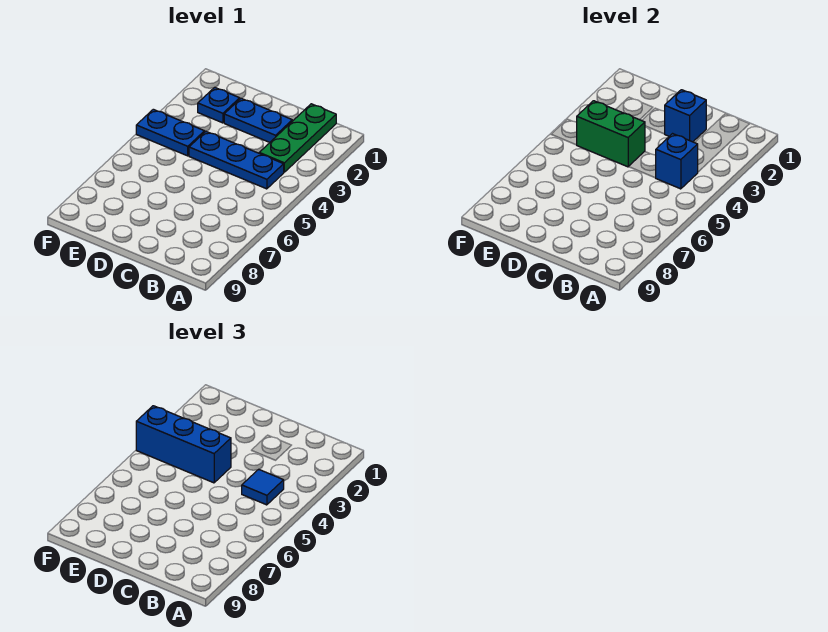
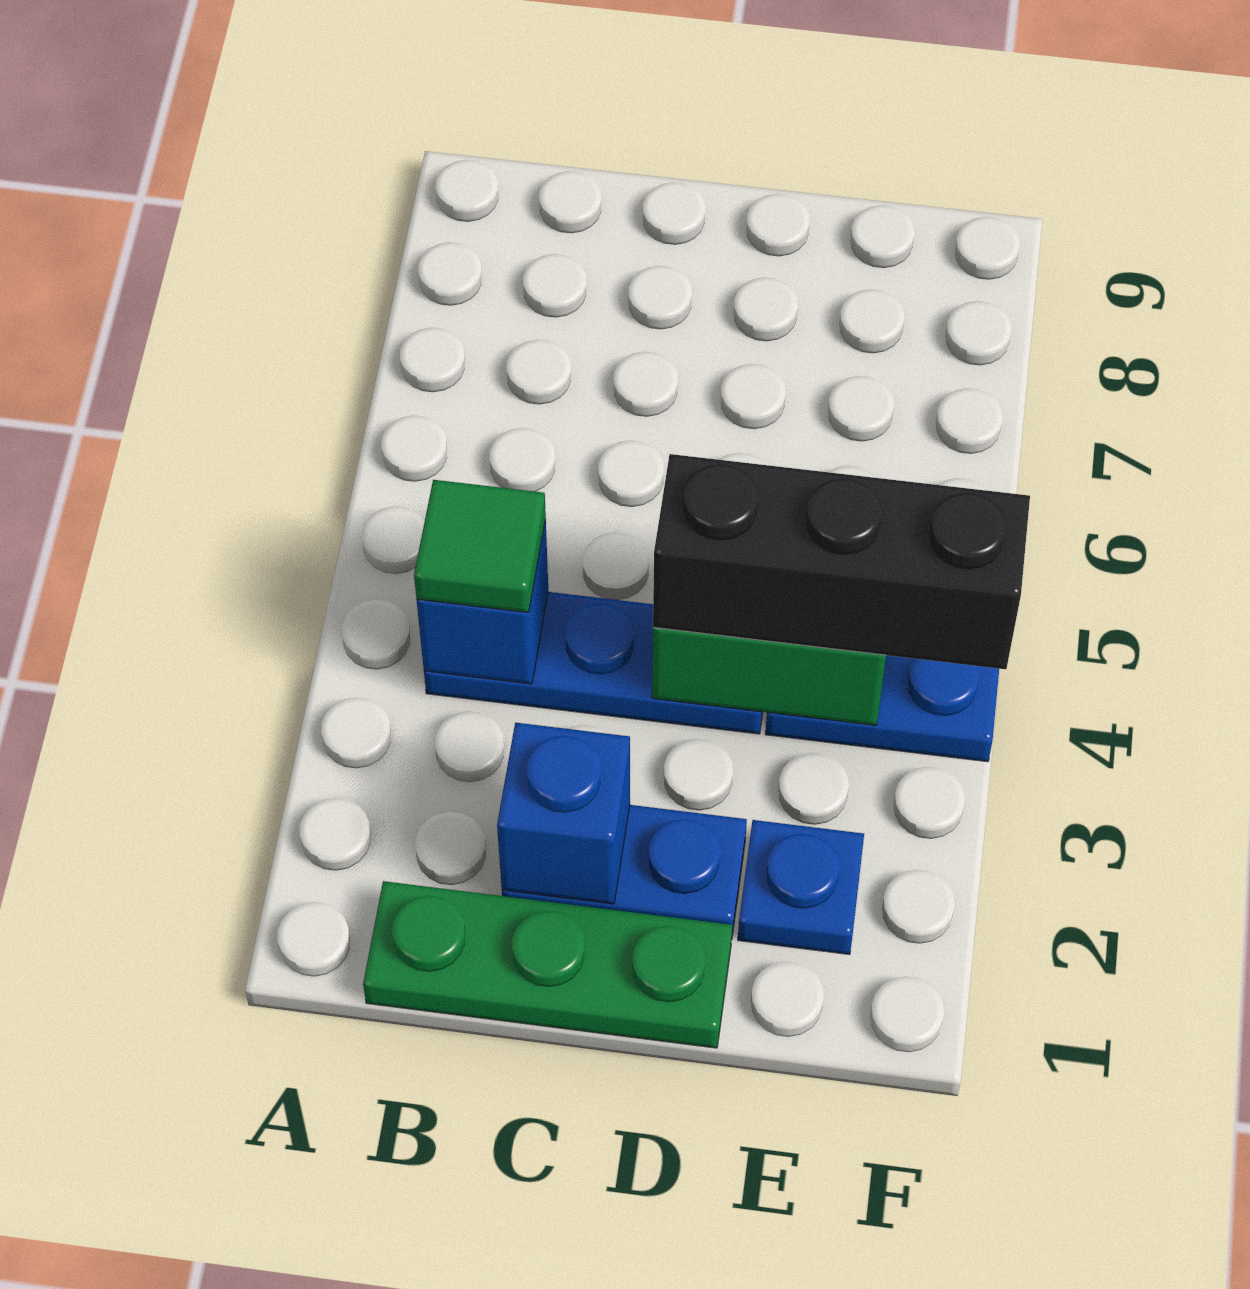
green 1x3 plate [259,104,336,172] -> green 1x3 plate turned to [363,881,732,1048]
blue 1x1 tile [242,469,284,505] -> green 1x1 tile [414,480,546,612]
blue 1x3 brick [136,406,231,483] -> black 1x3 brick [653,454,1030,669]

